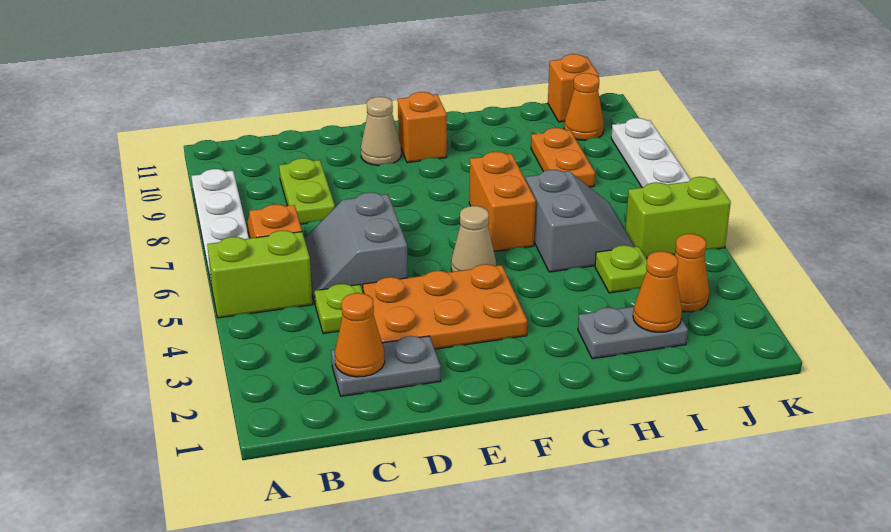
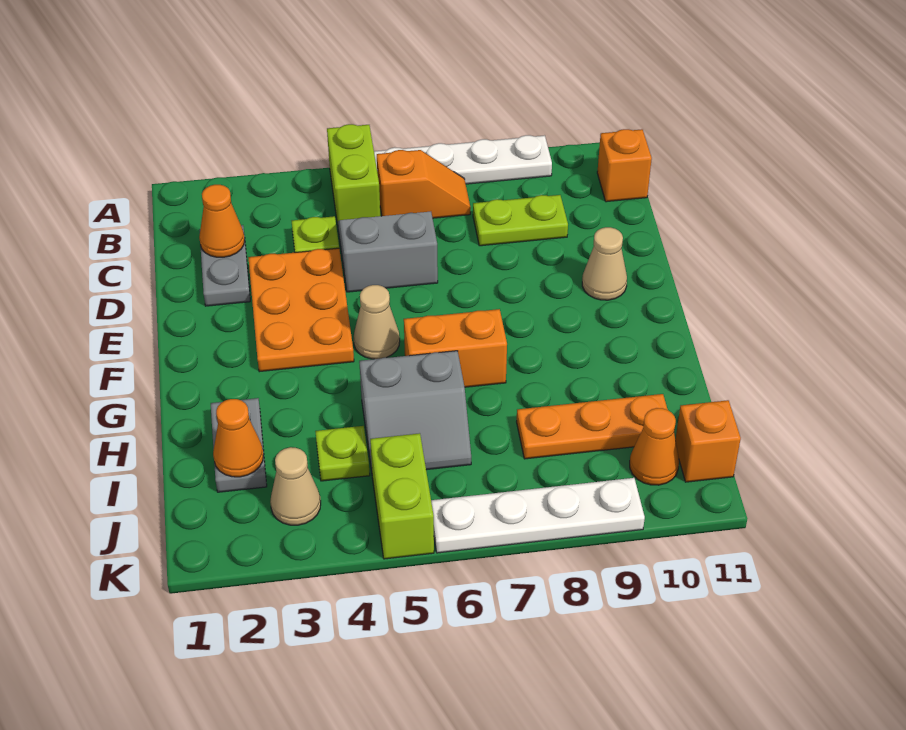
orange 1x1 brick [398,92,447,163] -> orange 1x1 brick moved to [597,129,652,202]
orange 1x2 plate [531,128,595,187] -> orange 1x3 plate [517,394,668,459]
orange 1x1 cone [675,234,709,312] -> tan 1x1 cone [270,447,321,525]

